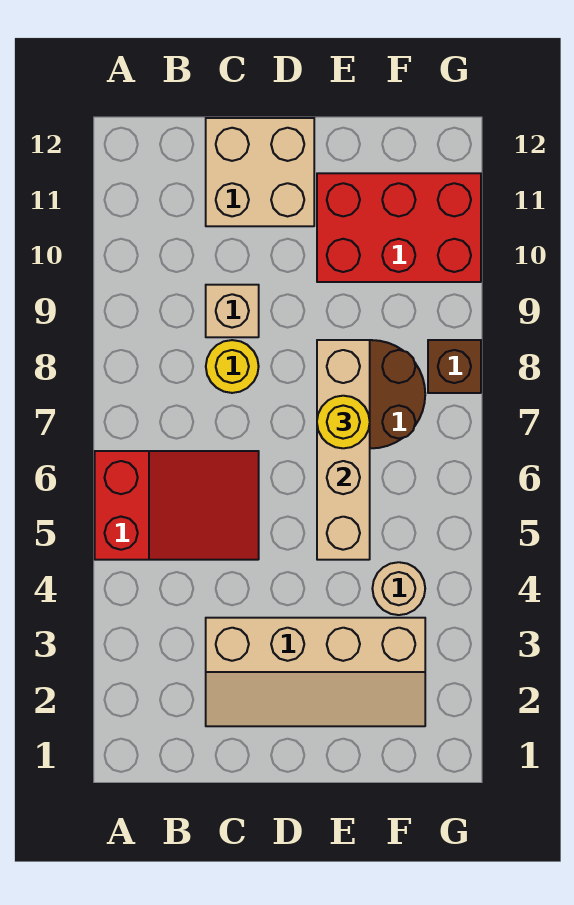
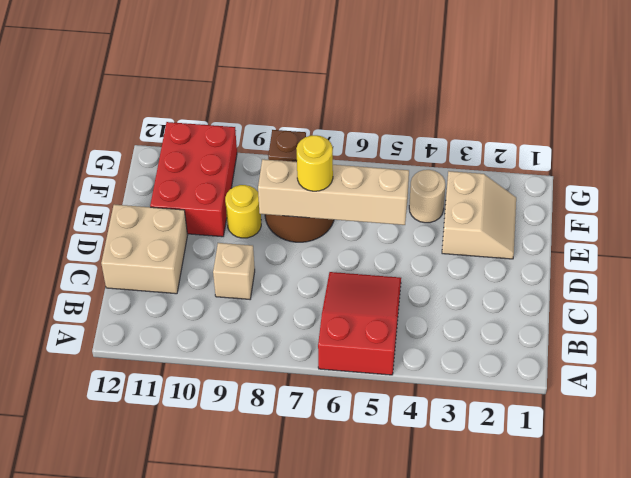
tan 2x4 slope [206,618,425,726] -> tan 2x2 slope [442,171,516,259]
yellow 1x1 round brick [206,340,259,393] -> yellow 1x1 round brick moved to [225,185,261,238]

